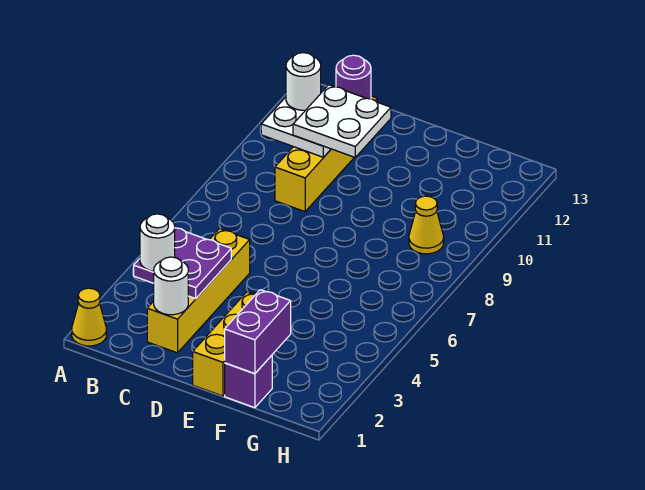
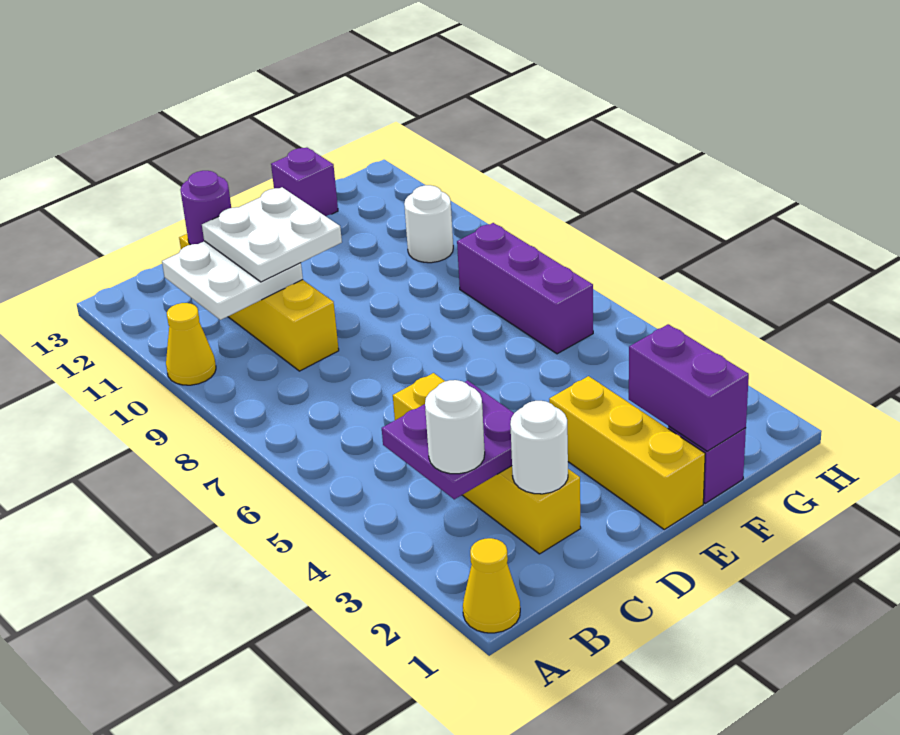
white 1x1 round brick [286,53,321,110] -> white 1x1 round brick moved to [404,185,453,263]
none -> purple 1x1 brick [271,148,338,216]
none -> purple 1x3 brick [457,223,593,354]
yellow 1x1 cone [409,196,444,254] -> yellow 1x1 cone moved to [166,303,216,385]

